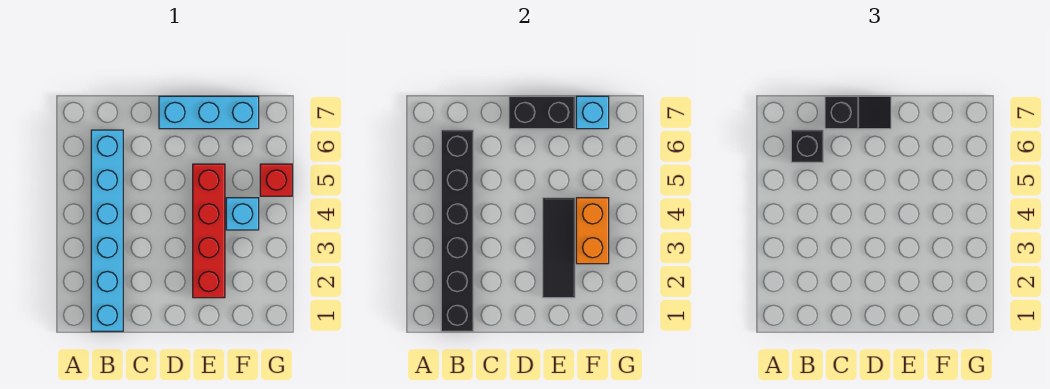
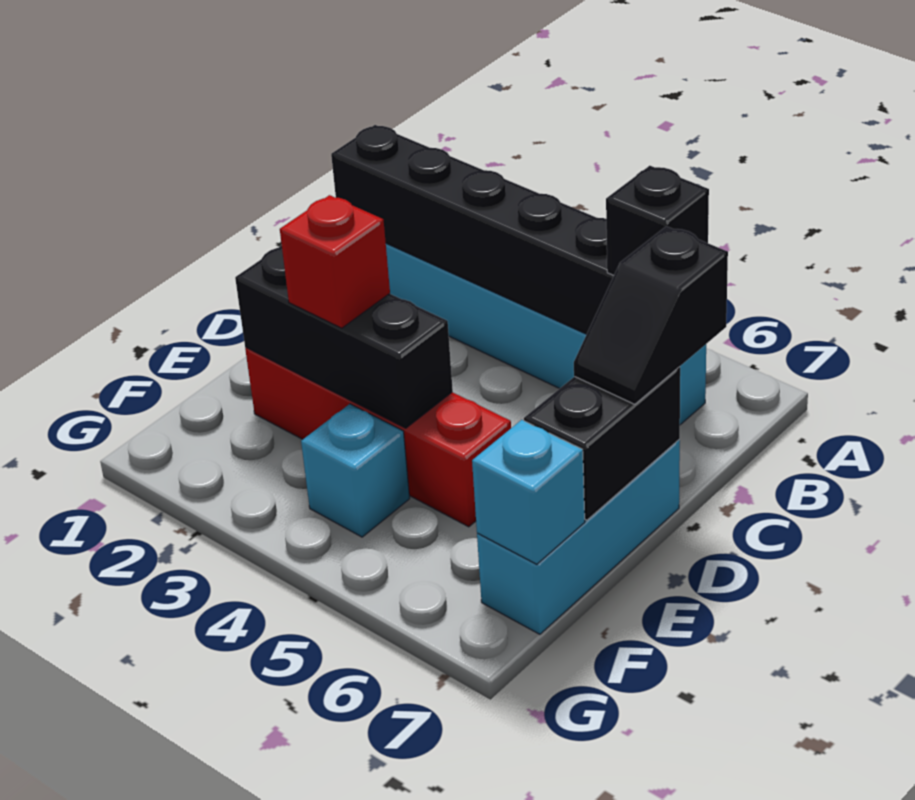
black 1x3 tile [543,198,575,298] -> black 1x3 brick [235,245,453,428]
orange 1x2 brick [576,198,609,264] -> none
red 1x1 brick [260,164,292,196] -> red 1x1 brick moved to [280,195,390,328]

